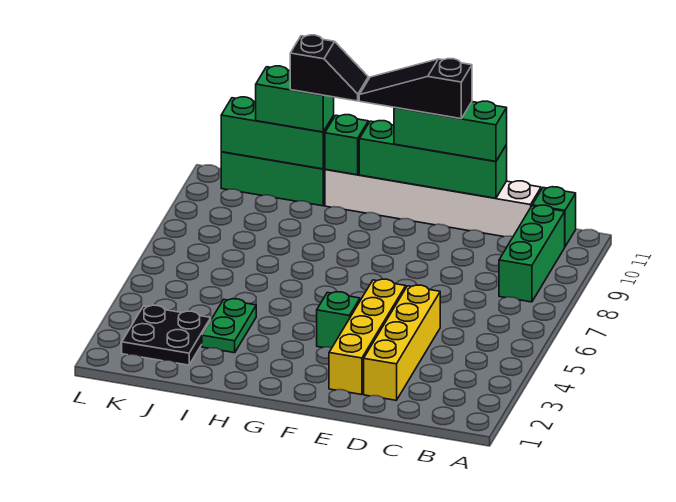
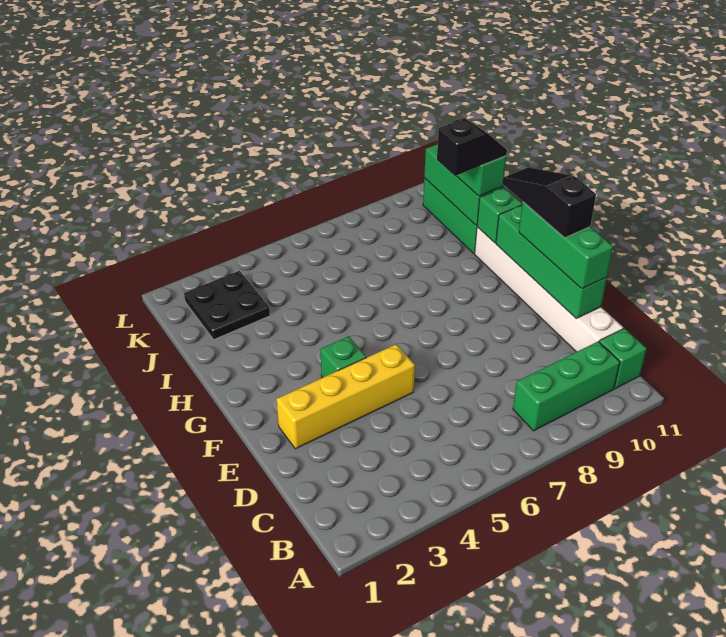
yellow 1x4 brick [364,285,440,400] -> none
black 1x2 slope [290,35,368,101] -> black 1x2 slope turned to [437,118,507,176]
green 1x2 plate [202,299,256,353] -> none

